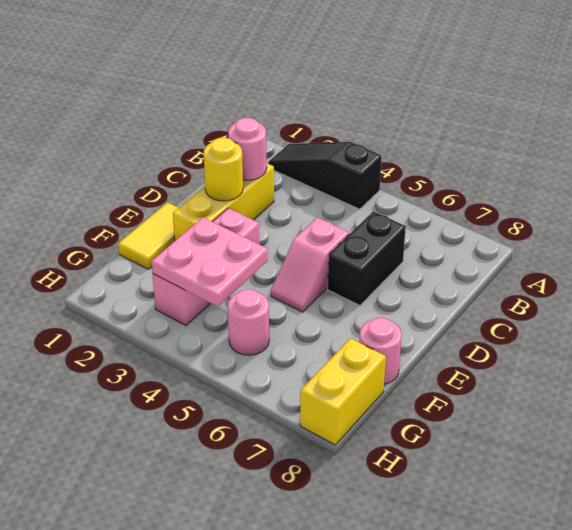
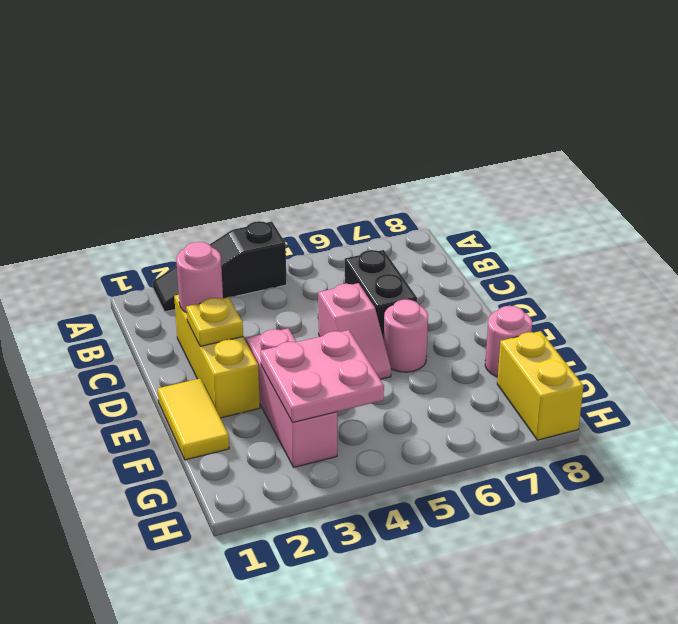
yellow 1x1 round brick [204,138,243,201] -> yellow 1x1 plate [186,297,243,346]
pink 1x1 round brick [228,289,269,355] -> pink 1x1 round brick moved to [384,299,428,372]

